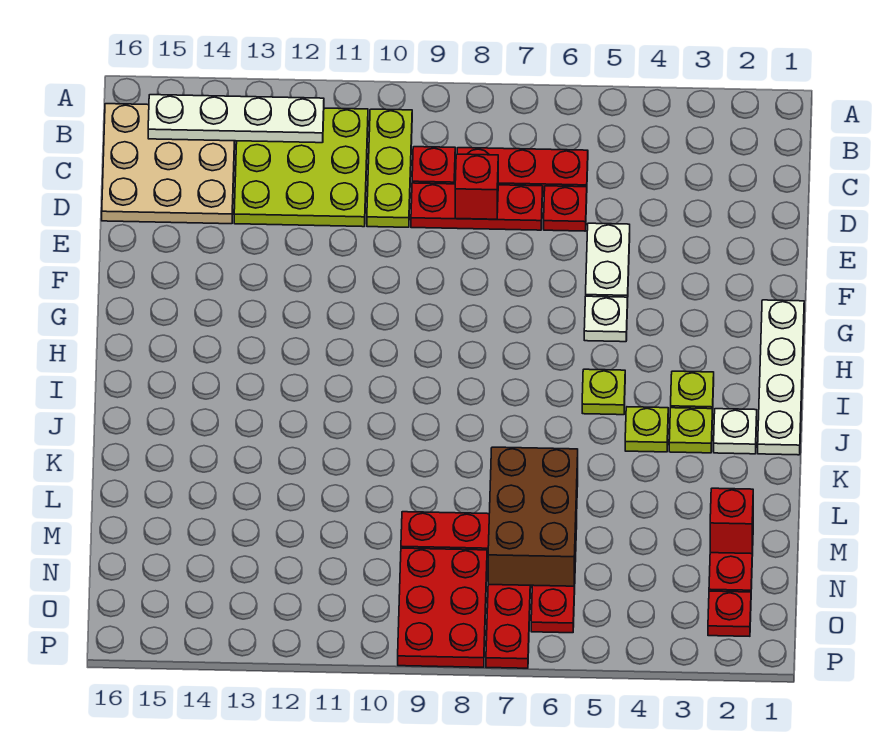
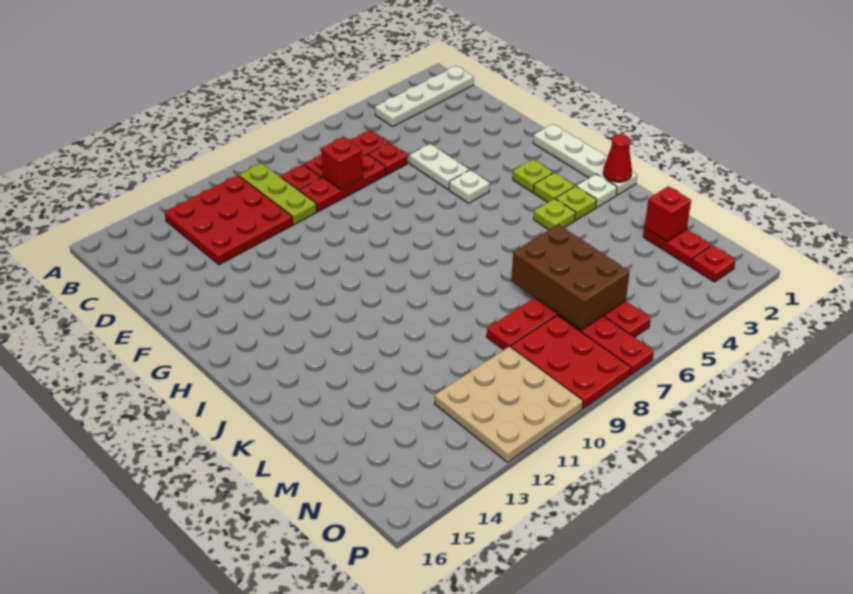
lime 3x3 plate [234,108,368,227] -> red 3x3 plate [165,175,293,265]
white 1x4 plate [148,95,324,143] -> white 1x4 plate moved to [375,66,474,126]
tan 3x3 plate [102,104,235,224] -> tan 3x3 plate moved to [435,346,583,462]
lime 1x1 plate [582,369,625,415] -> lime 1x1 plate moved to [513,160,553,192]
none -> red 1x1 cone [603,134,632,182]

